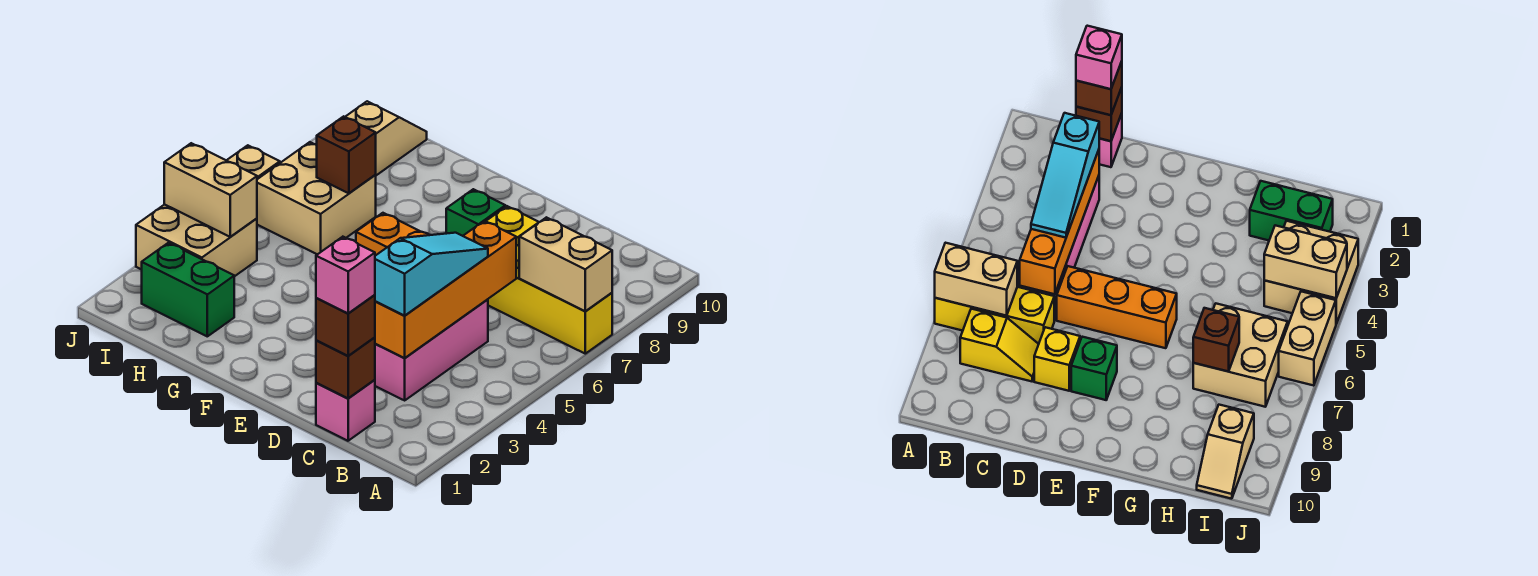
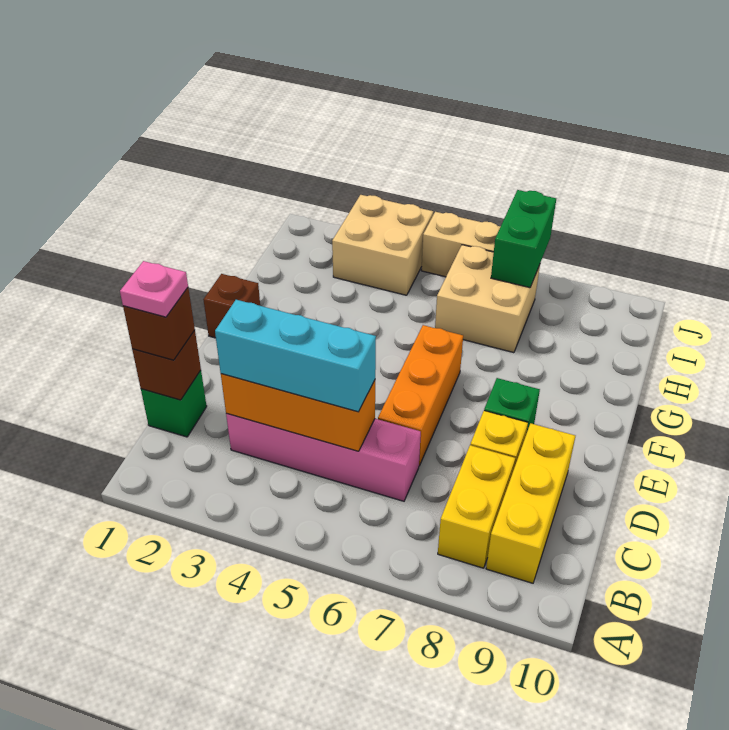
yellow 1x3 brick [488,245,612,354] -> yellow 1x3 brick moved to [486,423,575,583]
tan 1x2 brick [519,217,612,311] -> none
yellow 1x2 slope [960,309,1039,381] -> yellow 1x2 brick [438,445,515,568]
pink 1x1 brick [316,380,375,441] -> green 1x1 brick [141,370,207,437]
pink 1x1 brick [316,237,375,313] -> pink 1x1 plate [120,261,188,317]
pink 1x3 brick [375,299,488,400] -> pink 1x4 brick [226,413,421,501]
orange 1x4 brick [375,221,516,358] -> orange 1x3 brick [221,374,375,451]
cyan 1x3 slope [375,233,488,316] -> cyan 1x3 brick [215,300,376,412]
green 1x2 brick [142,243,234,336] -> green 1x2 brick moved to [491,190,556,288]
brown 1x1 brick [317,116,376,193] -> brown 1x1 brick moved to [203,274,260,338]
tan 1x2 brick [164,143,257,237] -> none
tan 1x2 slope [346,101,427,175] -> none

